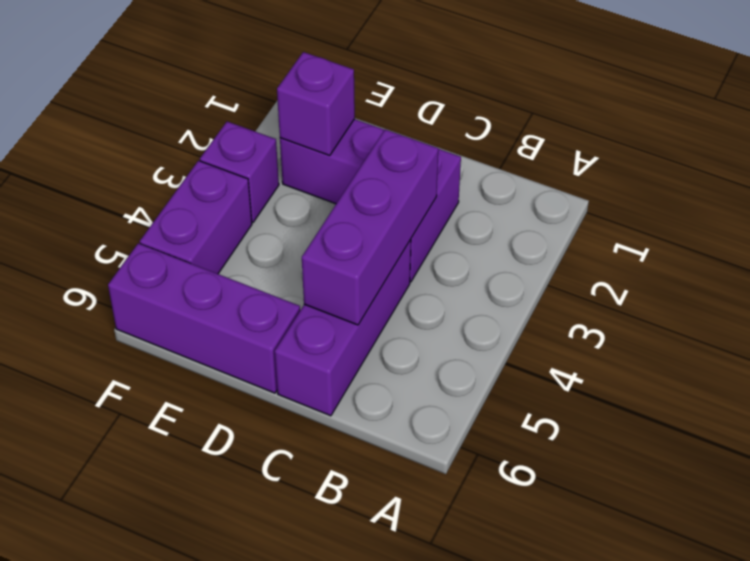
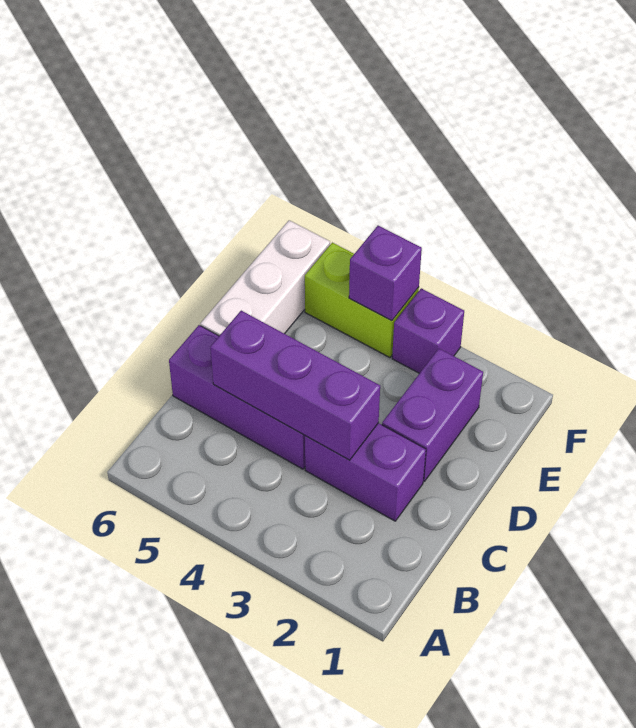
purple 1x3 brick [108,243,300,393] -> white 1x3 brick [200,220,330,336]
purple 1x1 brick [277,52,355,155] -> purple 1x1 brick moved to [349,226,422,321]
purple 1x2 brick [140,161,252,274] -> lime 1x2 brick [305,243,419,358]

